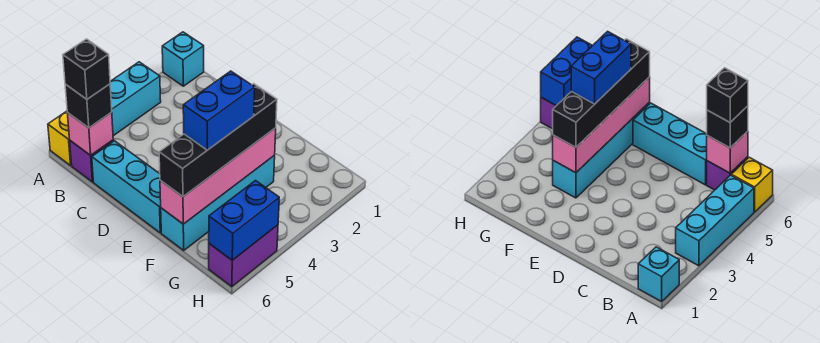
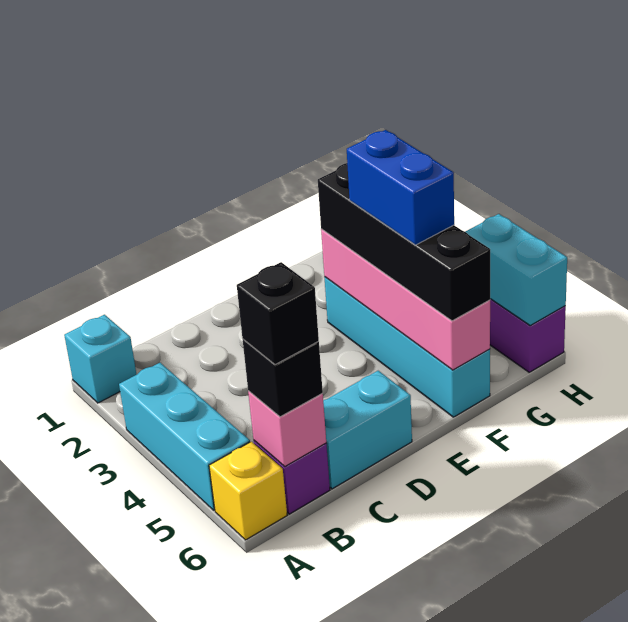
cyan 1x3 brick [92,141,161,233] -> cyan 1x2 brick [323,371,412,489]
blue 1x2 brick [209,181,279,260] -> cyan 1x2 brick [465,214,567,325]

